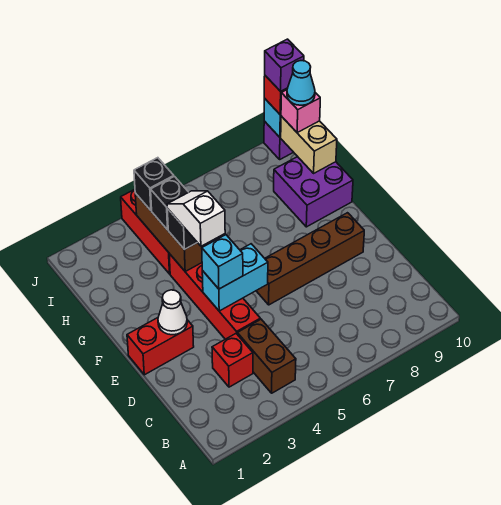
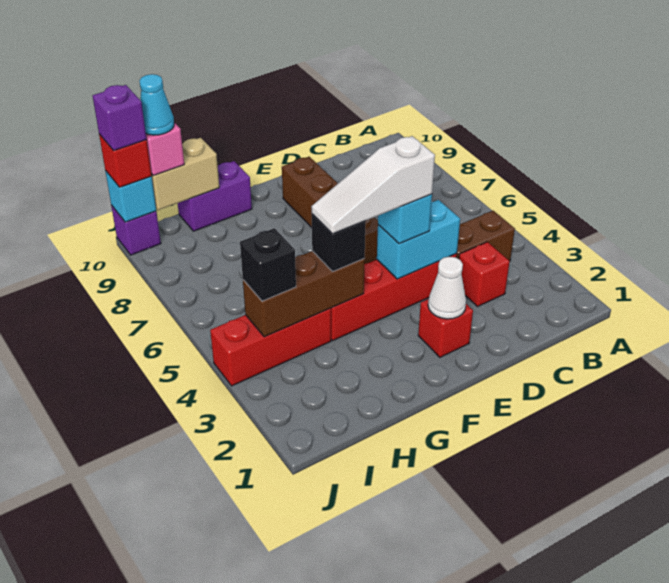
red 1x2 brick [127,318,194,375] -> red 1x1 brick [418,299,473,357]
cyan 1x2 brick [202,244,268,311] -> cyan 1x2 brick turned to [377,200,460,279]
white 1x2 slope [167,191,225,246] -> white 1x3 slope [311,136,435,234]
purple 2x2 brick [274,157,353,227] -> purple 1x2 brick [178,161,252,231]
black 1x1 brick [151,177,189,230] -> none

